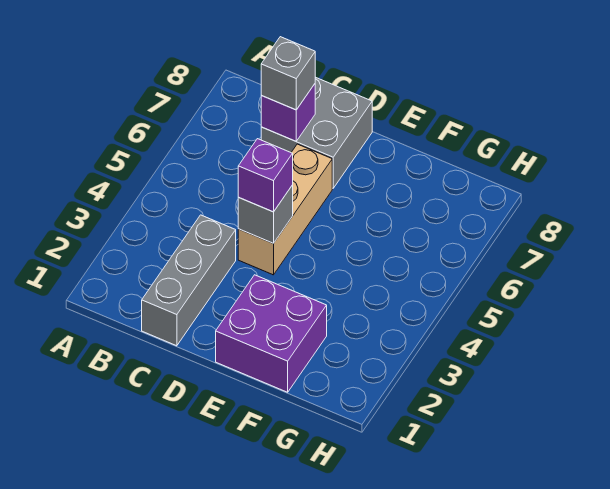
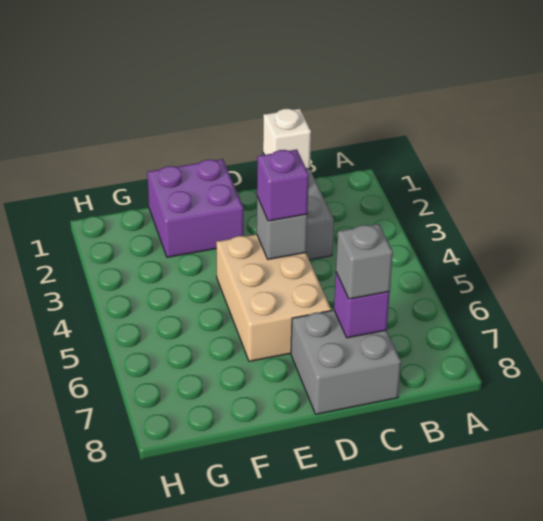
none -> white 1x1 brick [263,109,311,169]
tan 1x3 brick [238,144,332,275] -> tan 2x3 brick [216,234,331,361]

